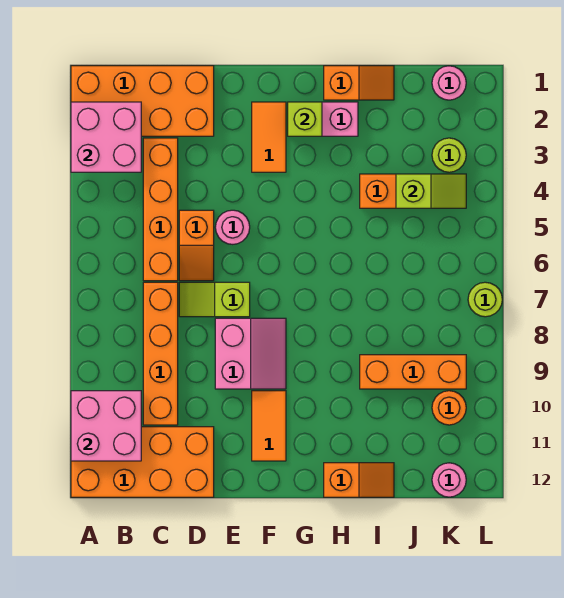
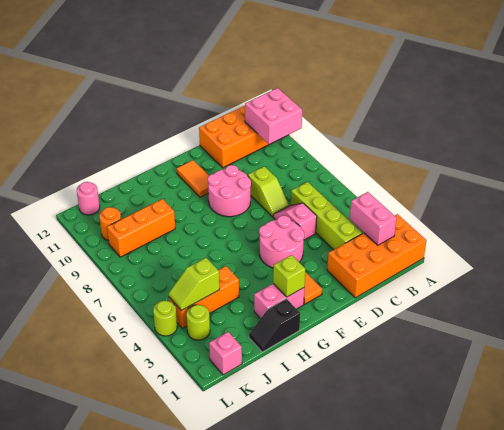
pink 2x2 brick [71,102,141,172] -> pink 1x2 brick [350,192,397,245]
orange 1x4 brick [143,138,178,281] -> lime 1x4 brick [291,182,362,250]
orange 1x4 brick [143,282,178,425] -> none
orange 1x2 slope [179,210,214,281] -> pink 1x2 slope [273,203,317,240]
lime 1x2 slope [179,282,250,317] -> lime 1x2 slope turned to [248,166,289,217]
pink 1x1 round brick [215,210,250,244] -> pink 2x2 round brick [259,216,304,268]
pink 2x2 slope [215,318,286,389] -> pink 2x2 round brick [208,165,251,217]
orange 1x2 slope [324,66,394,100] -> black 1x2 slope [249,299,300,352]
orange 1x2 slope [324,463,394,497] -> none
pink 1x1 round brick [432,66,466,100] -> pink 1x1 brick [209,332,242,375]
lime 1x1 round brick [468,282,502,317] -> lime 1x1 round brick moved to [153,301,177,336]

